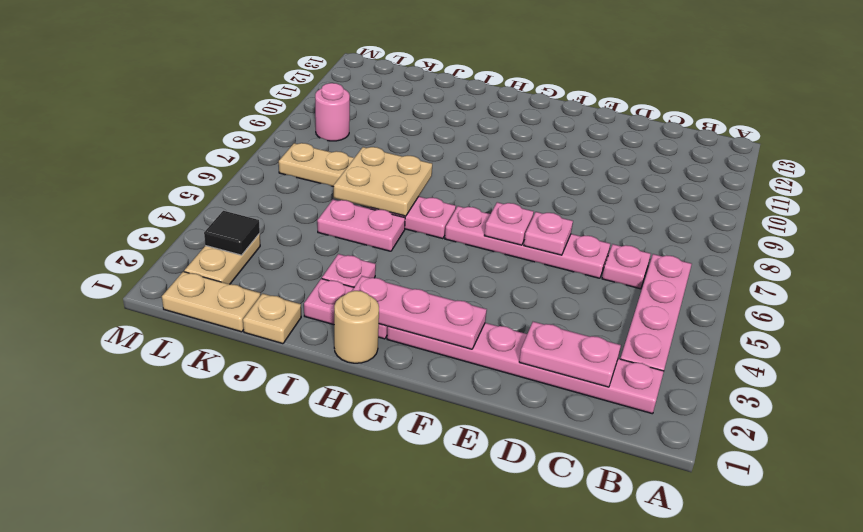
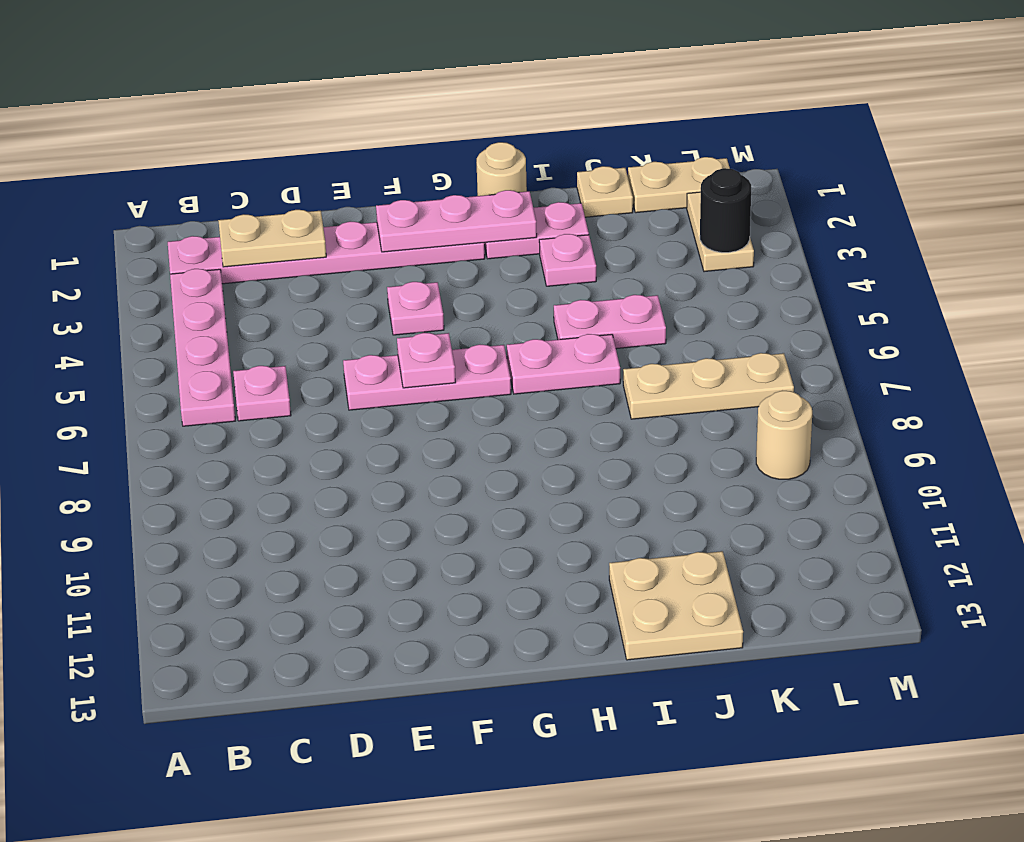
pink 1x2 plate [519,322,621,387] -> tan 1x2 plate [218,210,326,267]
pink 1x4 plate [445,206,610,278] -> pink 1x3 plate [343,344,511,410]
pink 1x1 plate [524,212,573,255] -> pink 1x1 plate moved to [387,282,444,335]
tan 2x2 plate [334,147,432,216] -> tan 2x2 plate moved to [609,551,743,660]
black 1x1 tile [204,211,260,255] -> black 1x1 round brick [700,168,751,253]
pink 1x1 round brick [315,83,350,141] -> tan 1x1 round brick [756,391,812,479]

